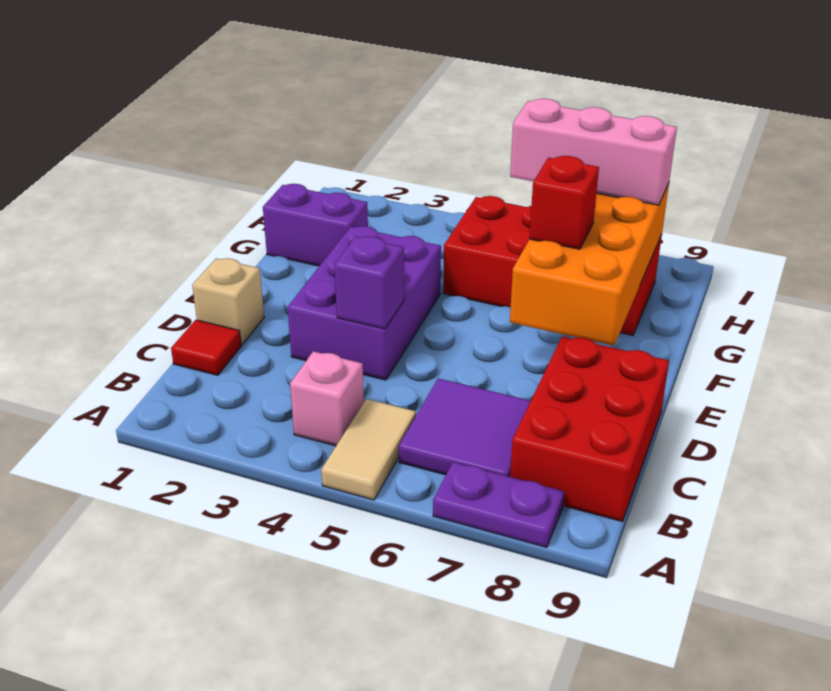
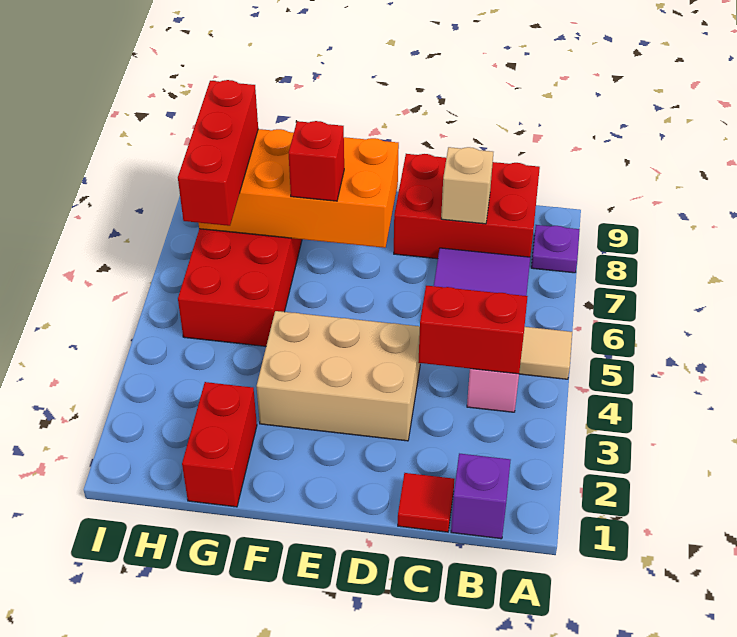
purple 1x2 plate [433,462,565,547] -> purple 1x1 plate [531,225,580,273]
none -> red 1x2 brick [418,286,528,374]
tan 1x1 brick [192,258,264,345] -> tan 1x1 brick moved to [441,147,493,224]
purple 2x3 brick [288,226,441,380] -> tan 2x3 brick [257,311,420,441]
purple 1x1 brick [334,236,404,329] -> purple 1x1 brick moved to [451,454,511,539]
purple 1x2 brick [263,184,368,266] -> red 1x2 brick [182,382,257,507]
pink 1x3 brick [510,99,677,205] -> red 1x3 brick [178,80,258,226]

